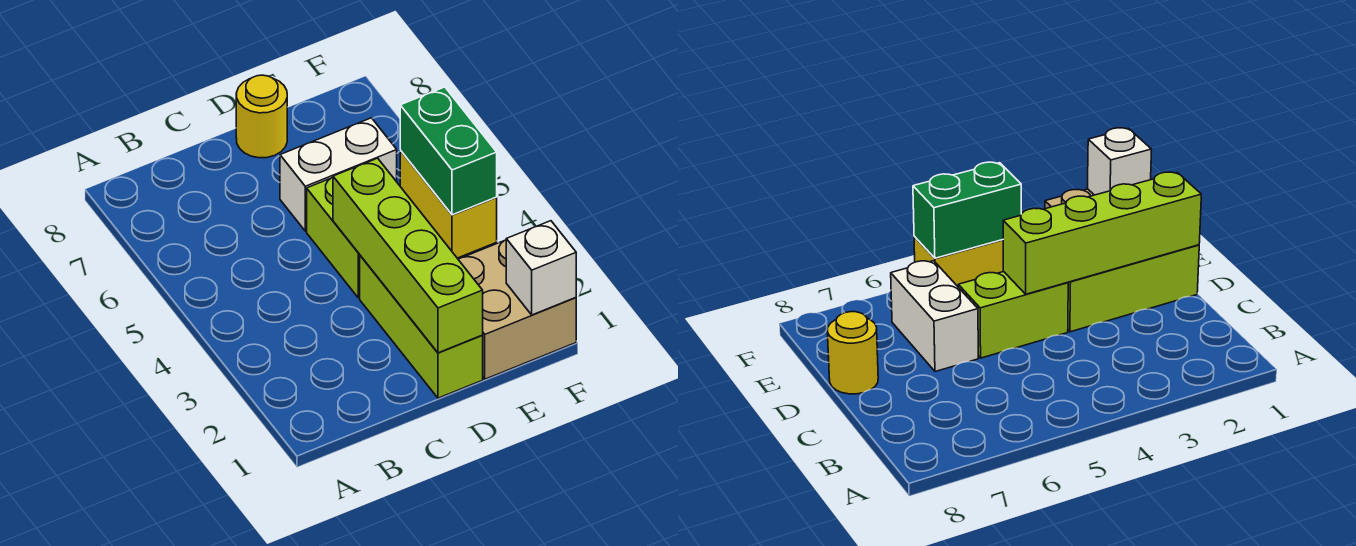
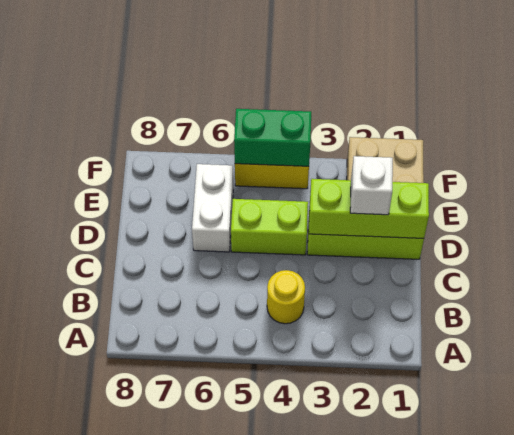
lime 1x4 brick [333,158,483,353] -> lime 1x3 brick [309,179,429,238]
yellow 1x1 round brick [236,75,287,158] -> yellow 1x1 round brick moved to [267,270,305,324]
white 1x1 brick [506,221,576,315] -> white 1x1 brick moved to [350,156,393,215]

